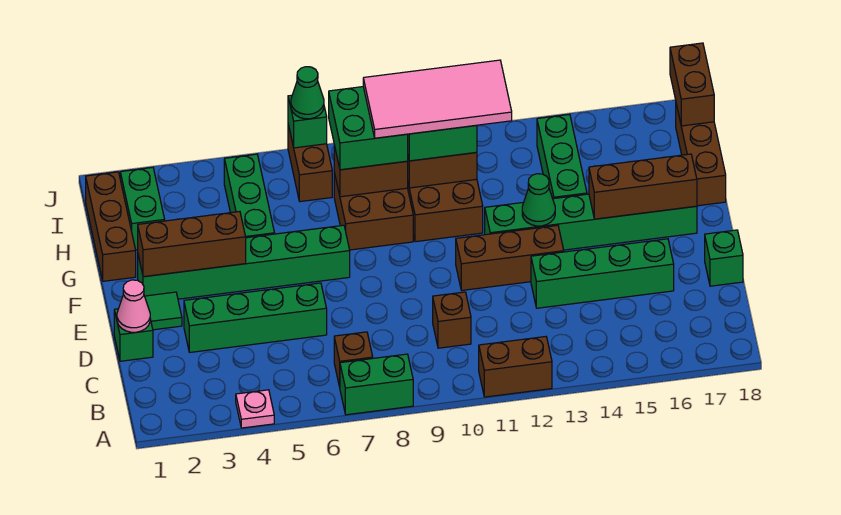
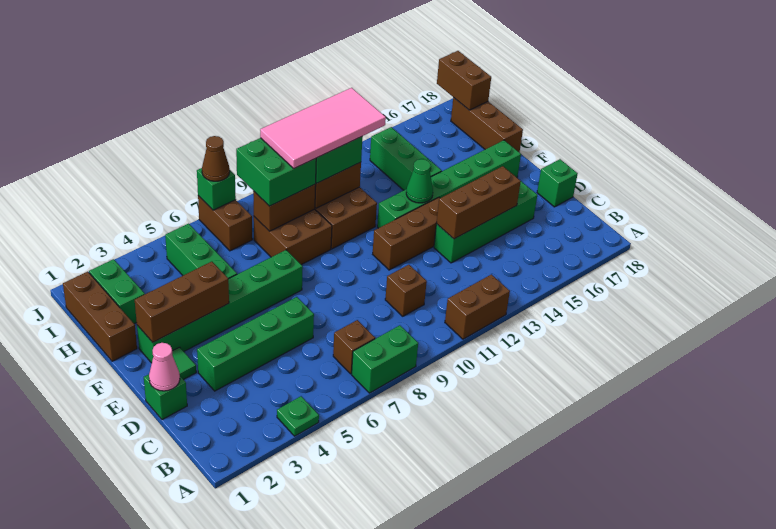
pink 1x1 plate [236,390,274,428] -> green 1x1 plate [277,396,319,436]
brown 1x3 brick [589,154,697,219] -> brown 1x3 brick moved to [436,166,521,239]
green 1x1 cone [291,67,324,119] -> brown 1x1 cone [202,136,230,181]

